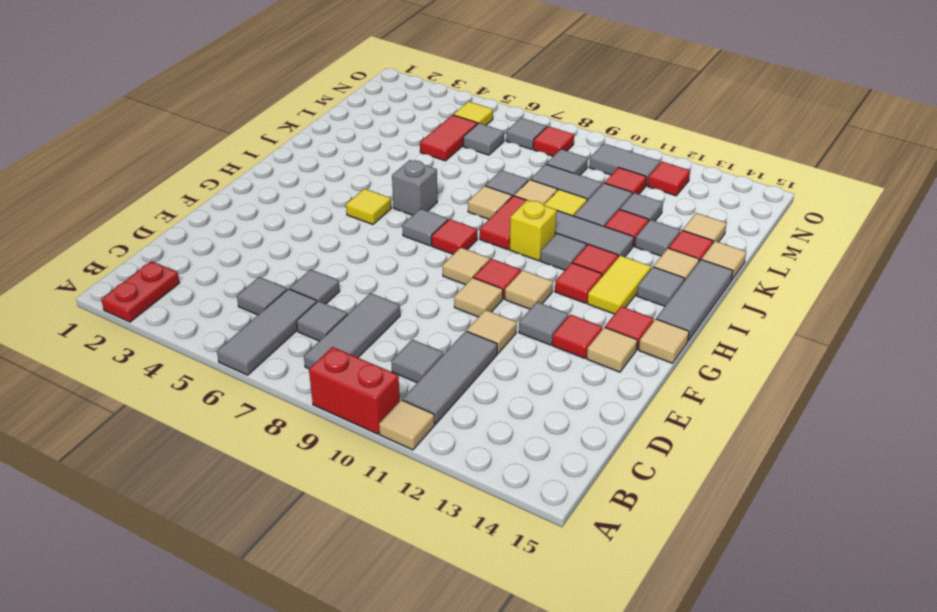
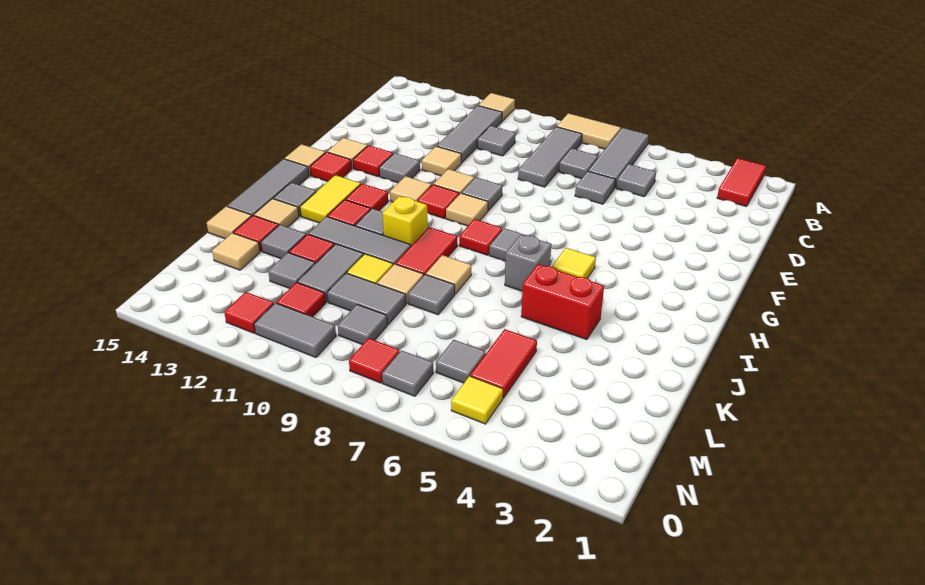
red 1x2 plate [101,261,179,322] -> red 1x2 tile [717,158,766,206]
none -> tan 1x2 tile [557,113,621,149]
red 1x2 brick [309,347,400,434] -> red 1x2 brick moved to [521,264,604,340]
none -> grey 1x1 tile [462,177,502,211]

